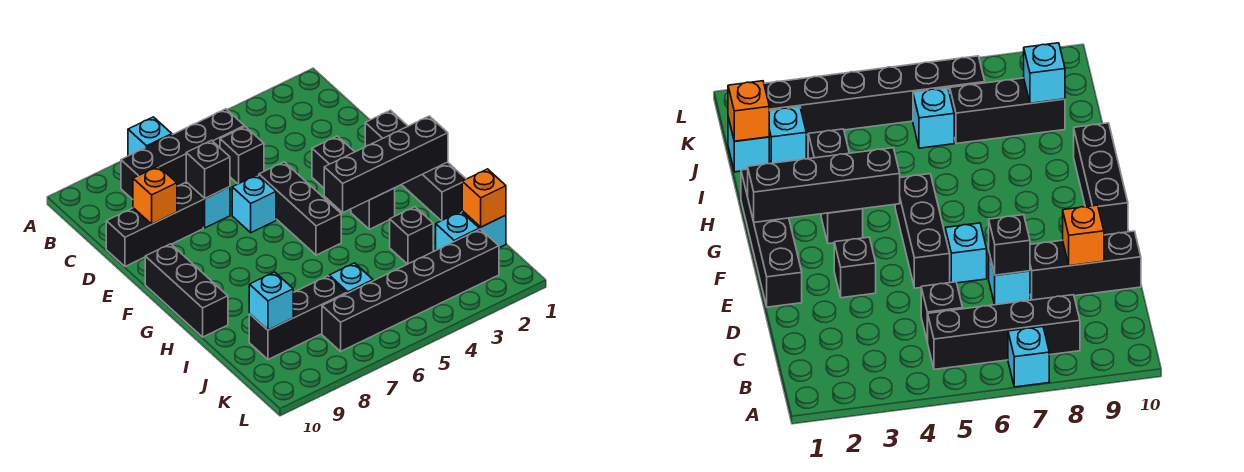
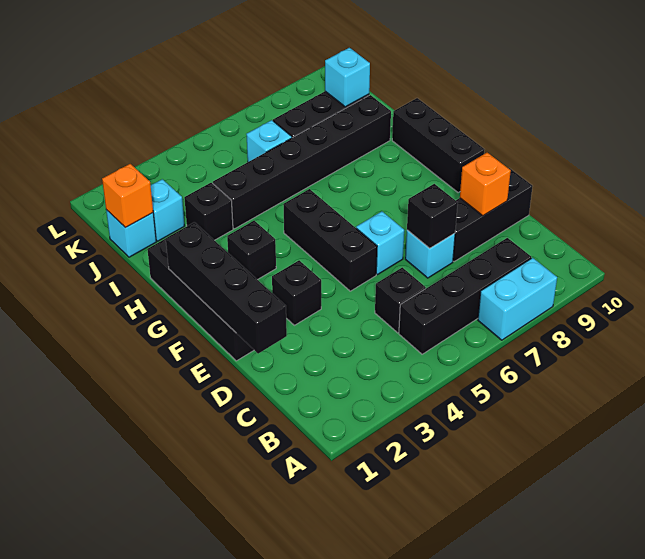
cyan 1x1 brick [128,117,172,156] -> cyan 1x2 brick [478,258,557,340]
black 1x4 brick [324,116,448,213] -> black 1x4 brick turned to [166,222,287,354]
black 1x6 brick [322,229,499,351] -> black 1x6 brick moved to [213,95,391,229]

